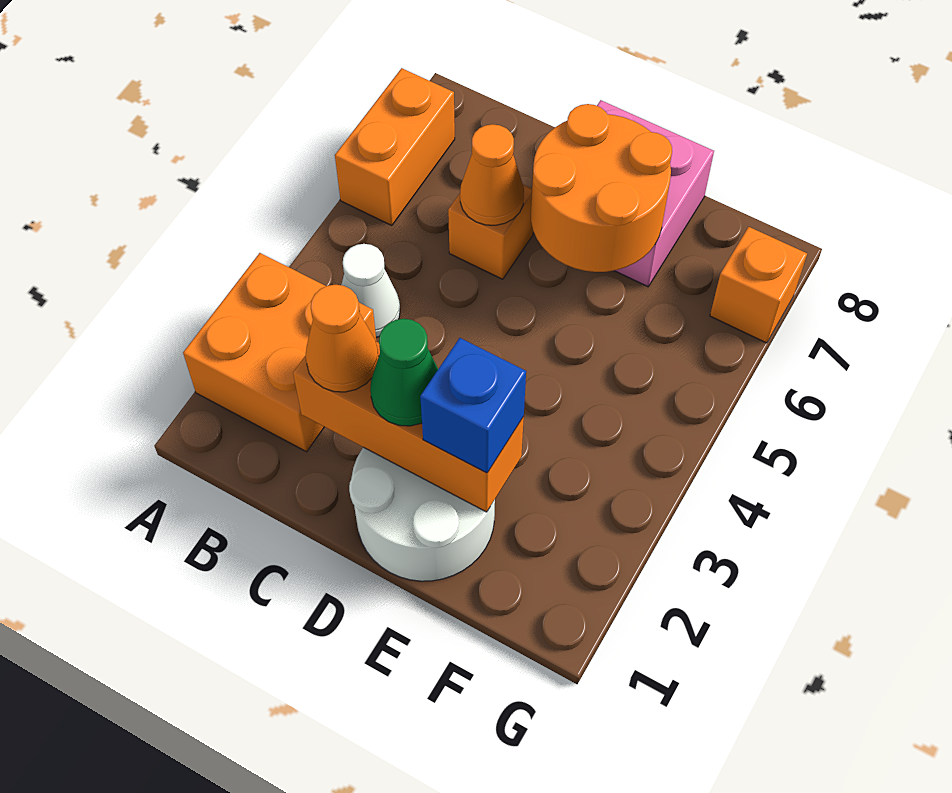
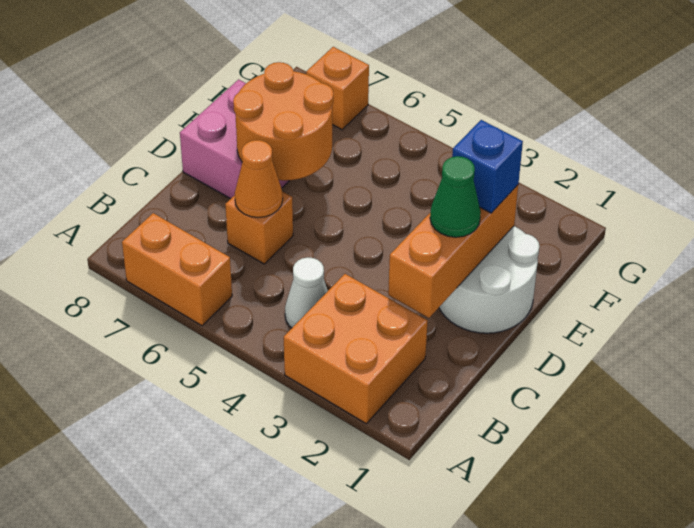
orange 1x1 cone [305,285,379,392] -> none

